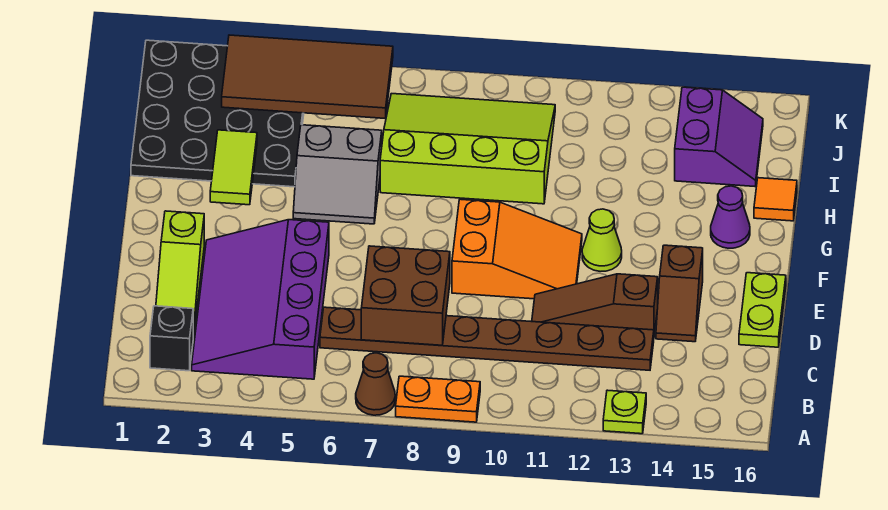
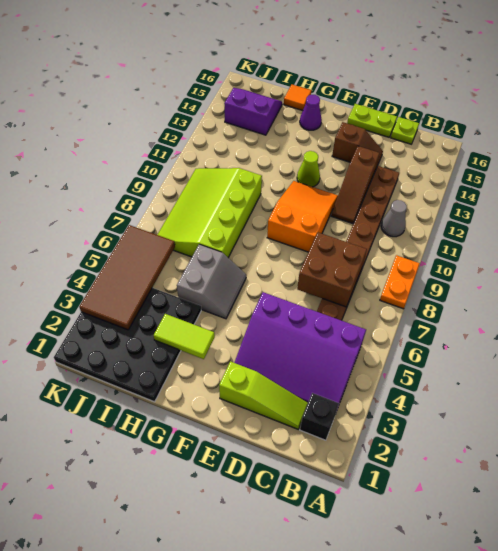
brown 1x1 cone [356,353,395,415] -> none
lime 1x1 plate [603,390,646,434] -> lime 1x1 plate moved to [391,117,419,144]
none -> grey 1x1 cone [381,200,407,237]

